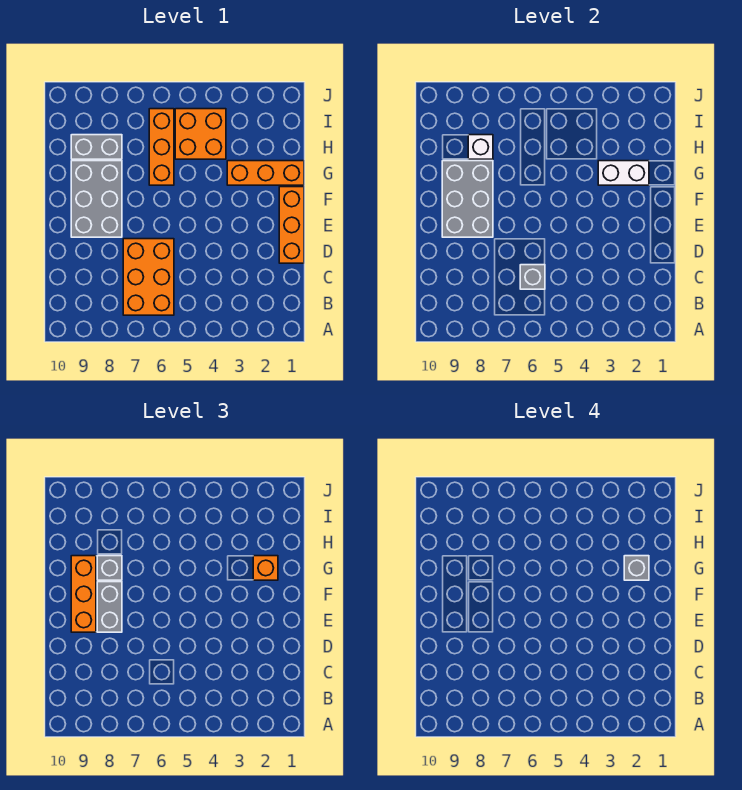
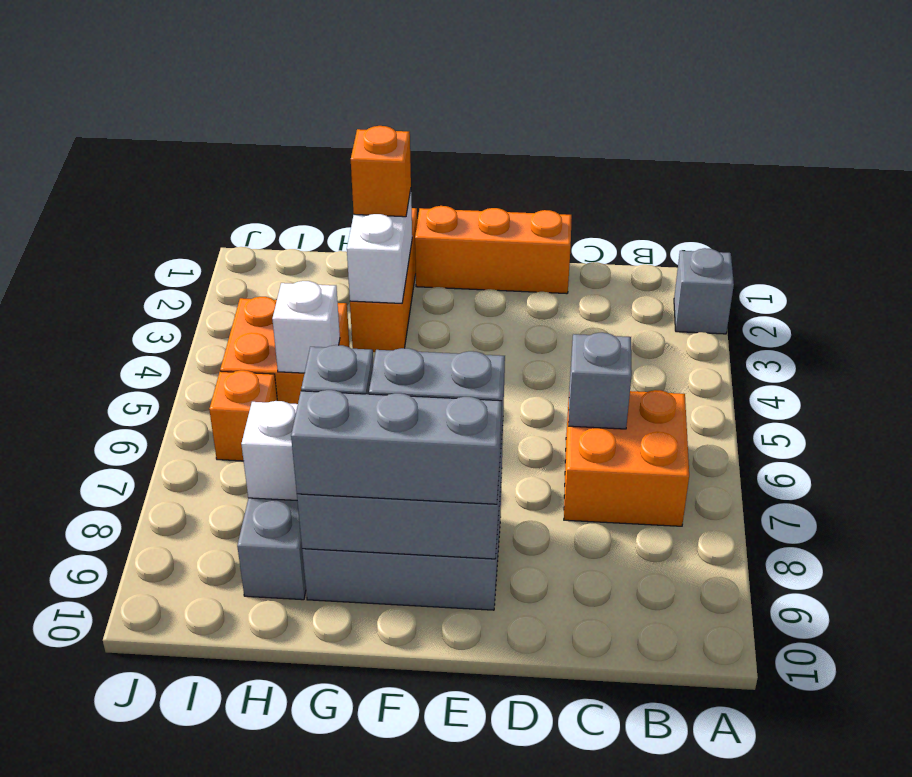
orange 2x3 brick [123,239,174,315] -> orange 2x2 brick [564,390,689,526]
orange 1x3 brick [71,556,96,632] -> grey 1x3 brick [291,390,502,504]
grey 1x1 brick [624,556,649,580] -> grey 1x1 brick moved to [674,248,734,334]
orange 1x3 brick [149,109,174,185] -> orange 1x1 brick [209,370,277,461]
none -> white 1x1 brick [272,281,340,373]

